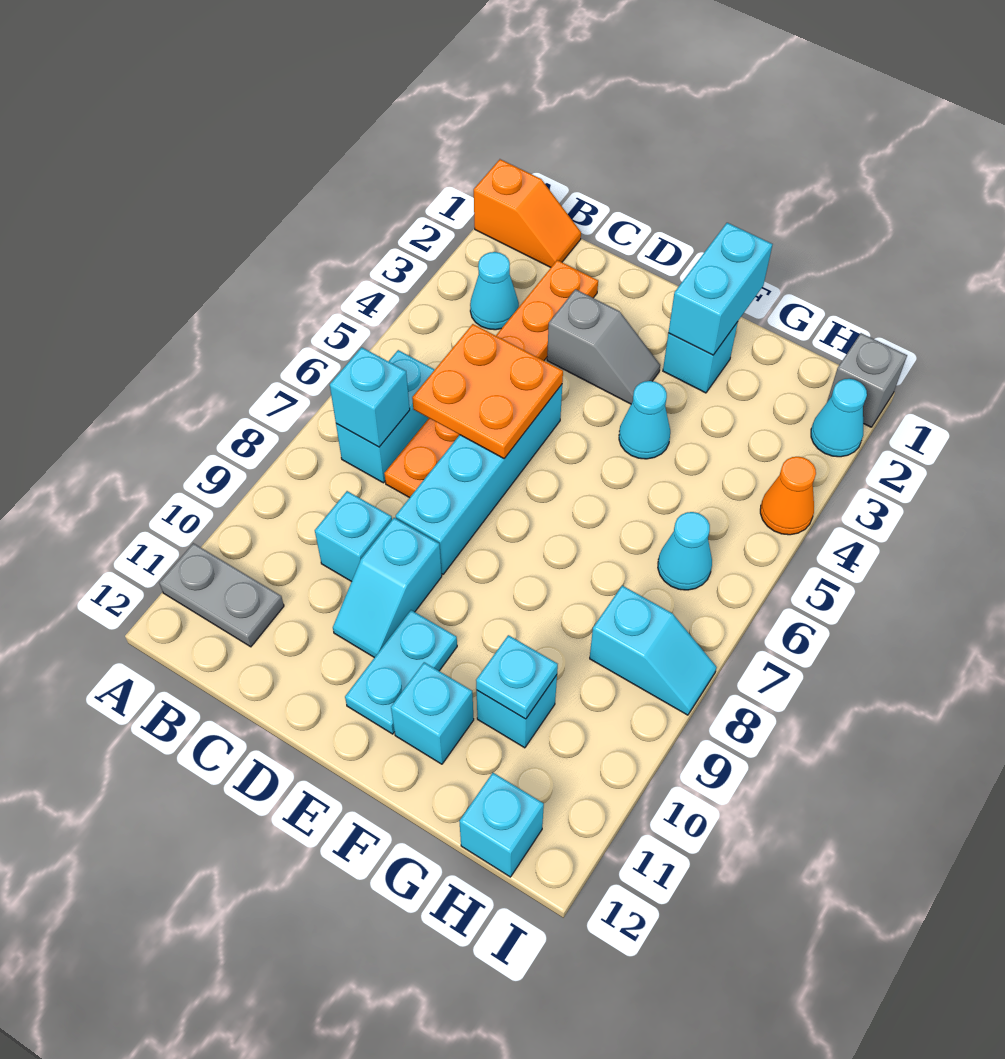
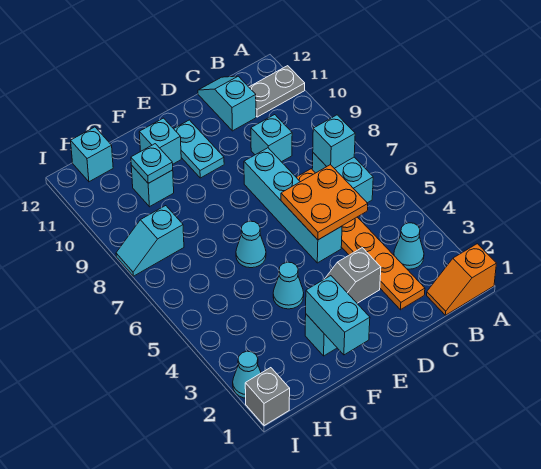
cyan 1x2 slope [333,518,442,658] -> cyan 1x2 slope moved to [198,76,256,131]
cyan 1x1 cone [658,512,712,590] -> cyan 1x1 cone moved to [236,221,266,268]
orange 1x1 cone [760,457,816,535] -> none

